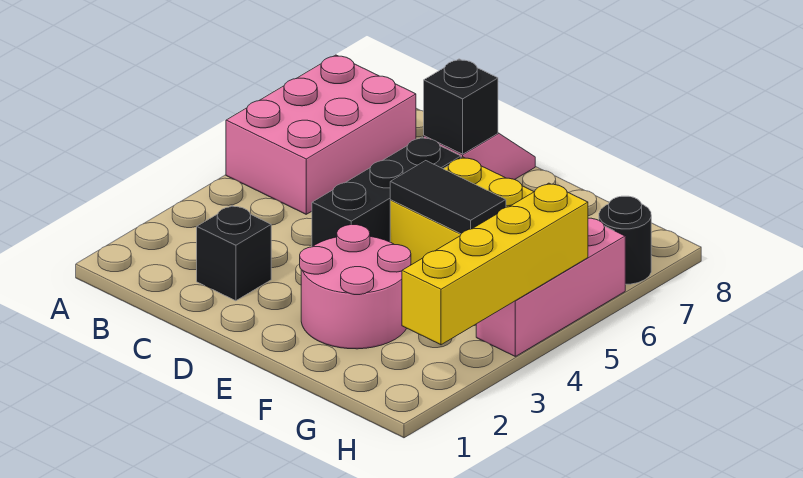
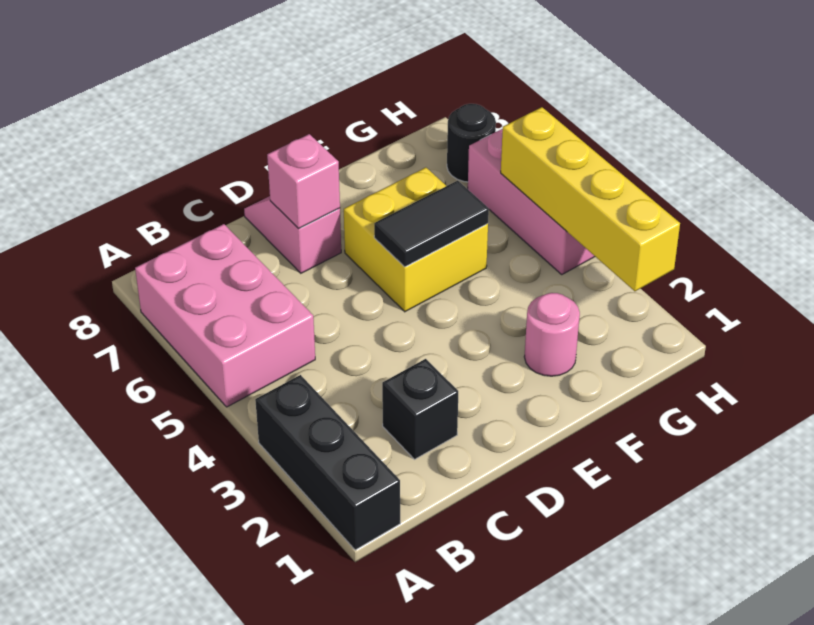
black 1x3 brick [312,137,461,247] -> black 1x3 brick moved to [255,375,400,550]
black 1x1 brick [424,59,498,154] -> pink 1x1 brick [267,134,340,229]
pink 2x2 round brick [300,225,411,349] -> pink 1x1 round brick [524,293,580,376]

